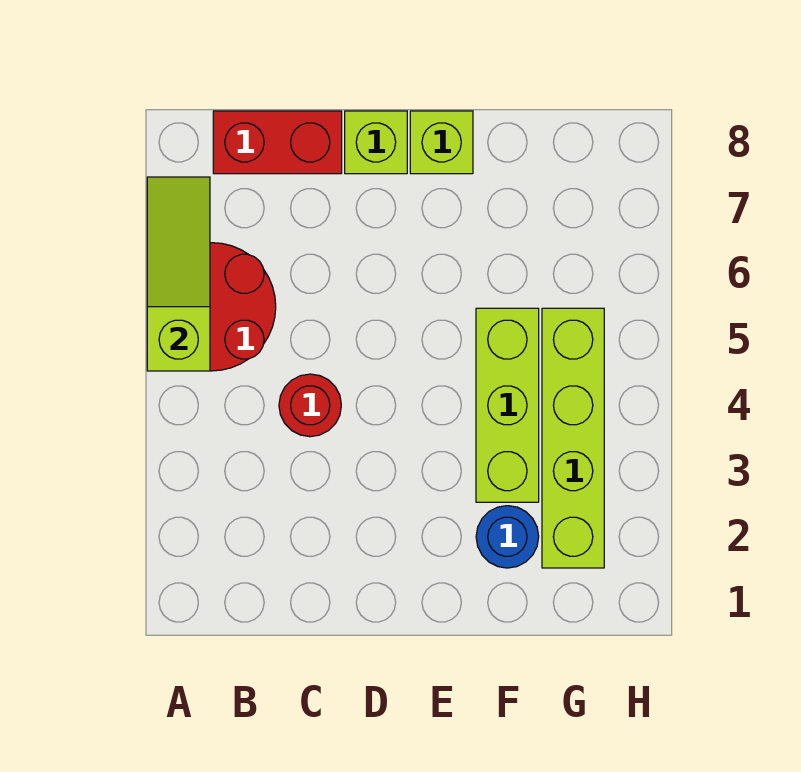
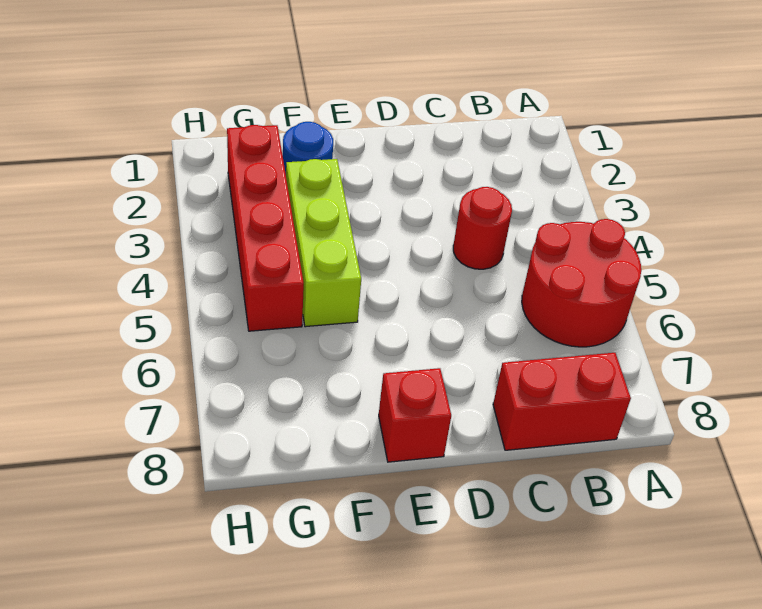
lime 1x3 slope [147,177,210,371] -> none
lime 1x1 brick [345,111,407,174] -> none
lime 1x1 brick [410,111,473,174] -> red 1x1 brick [379,368,451,462]
lime 1x4 brick [542,308,604,568] -> red 1x4 brick [227,125,304,331]

